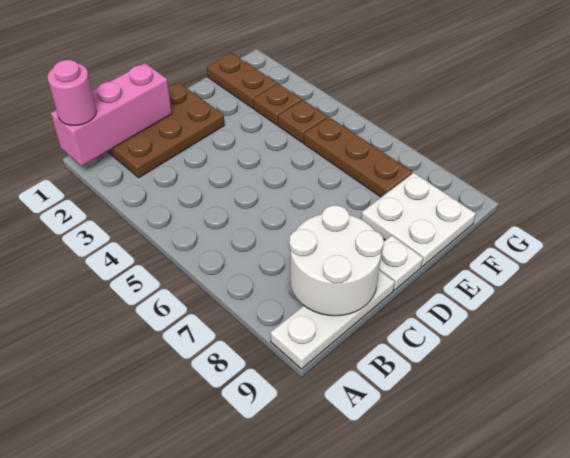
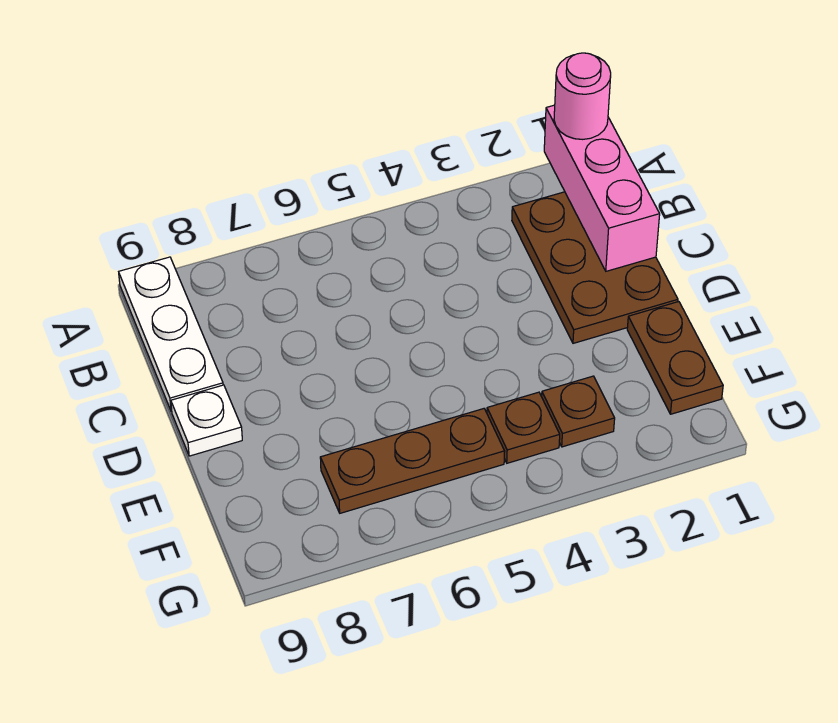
white 2x2 round brick [289,205,384,316] -> none
white 2x2 plate [361,173,476,266] -> none
brown 1x2 plate [207,53,277,108] -> brown 1x2 plate turned to [627,302,723,414]

